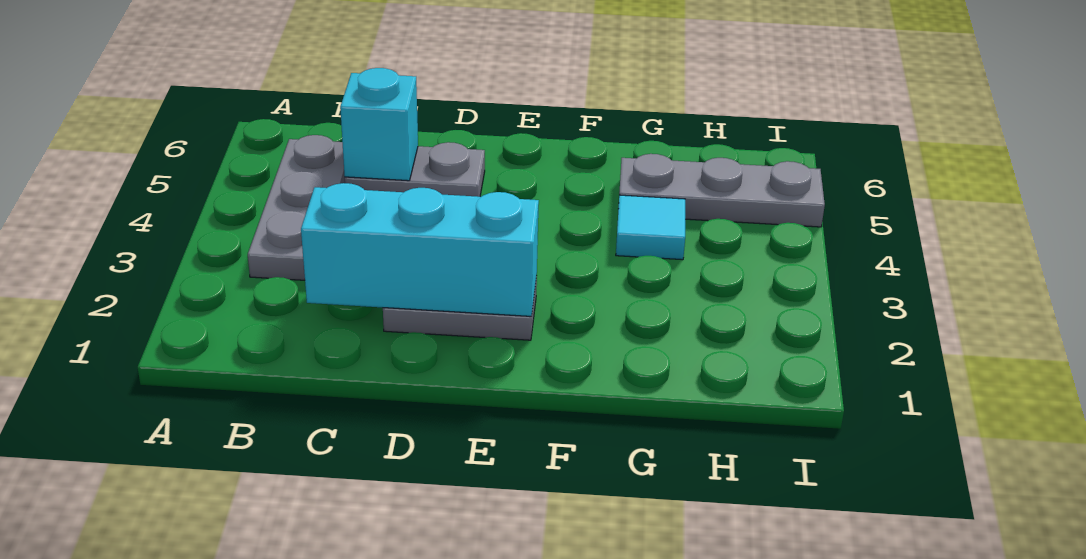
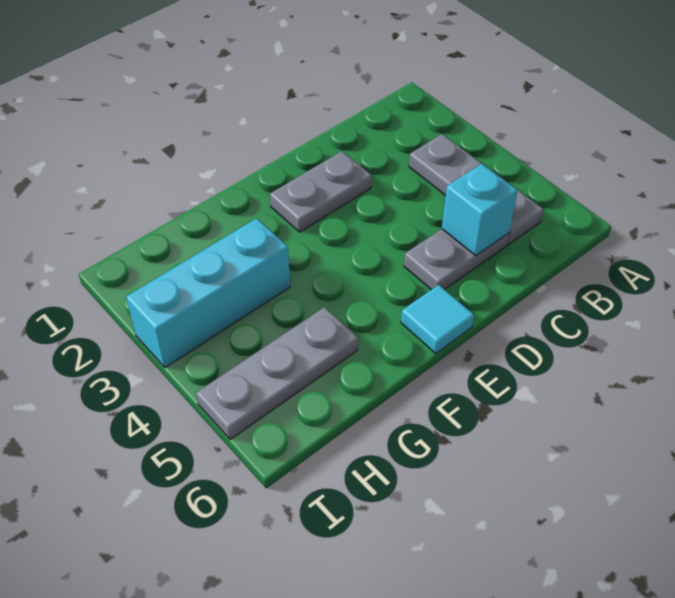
cyan 1x3 brick [301,183,539,316] -> cyan 1x3 brick moved to [126,218,290,367]
cyan 1x1 tile [616,195,685,260] -> cyan 1x1 tile moved to [401,285,474,354]

